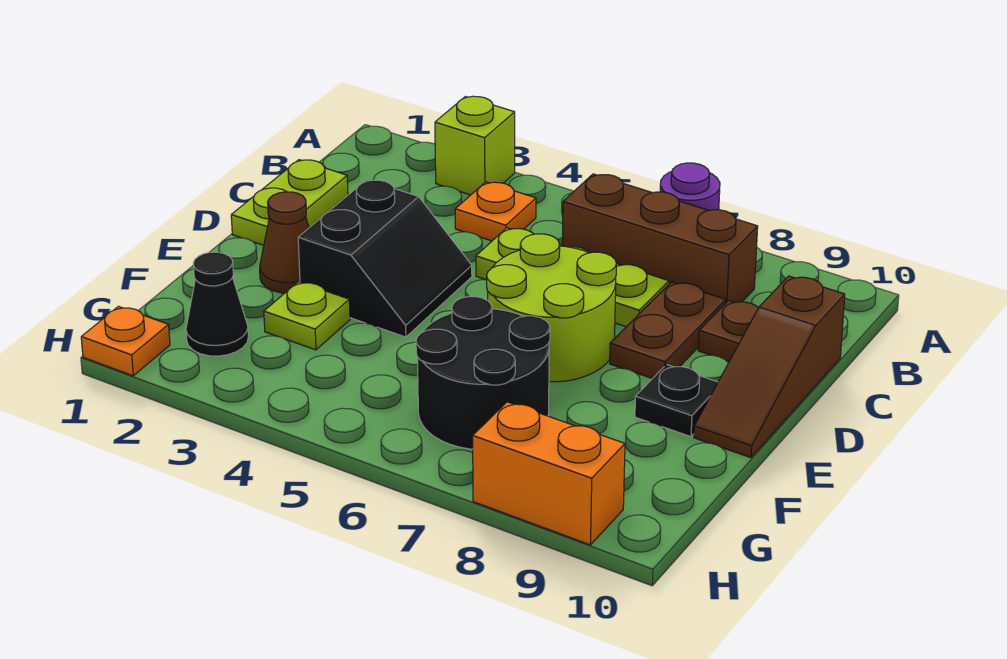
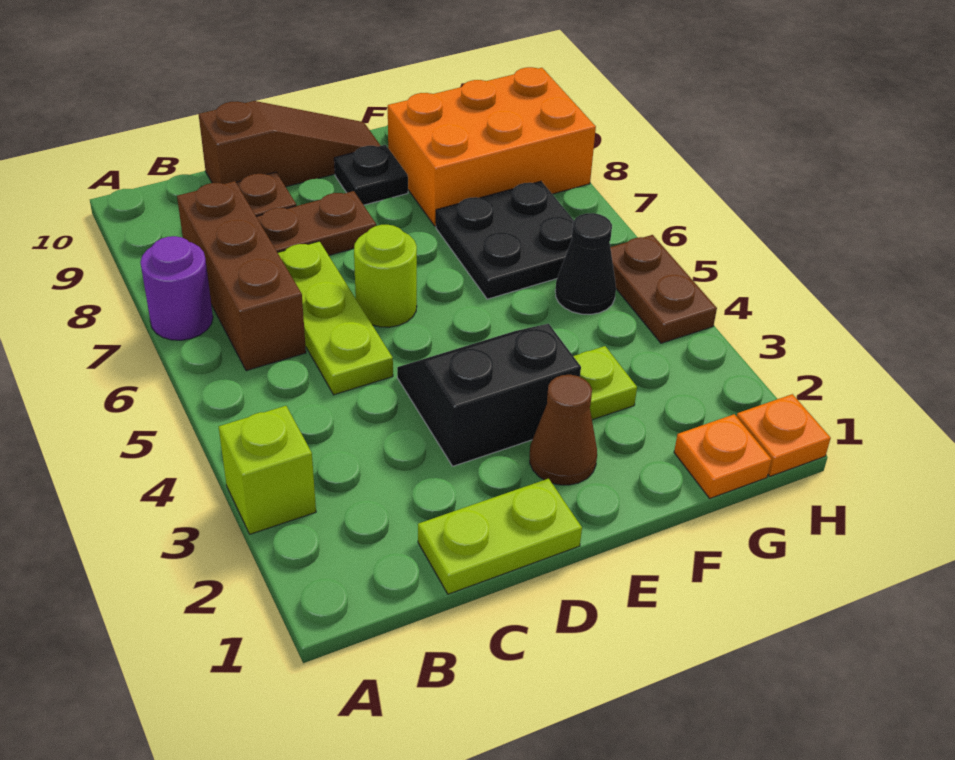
orange 1x1 plate [455,182,536,241] -> orange 1x1 plate moved to [674,414,772,498]
lime 2x2 round brick [487,234,616,382] -> lime 1x1 round brick [354,225,417,327]
black 2x2 round brick [416,297,550,449] -> black 2x2 plate [436,181,574,299]
black 1x1 cone [186,252,248,356] -> black 1x1 cone moved to [555,213,616,314]
none -> brown 1x2 plate [610,235,717,343]
orange 1x2 brick [473,402,625,545] -> orange 2x3 brick [388,67,596,226]

